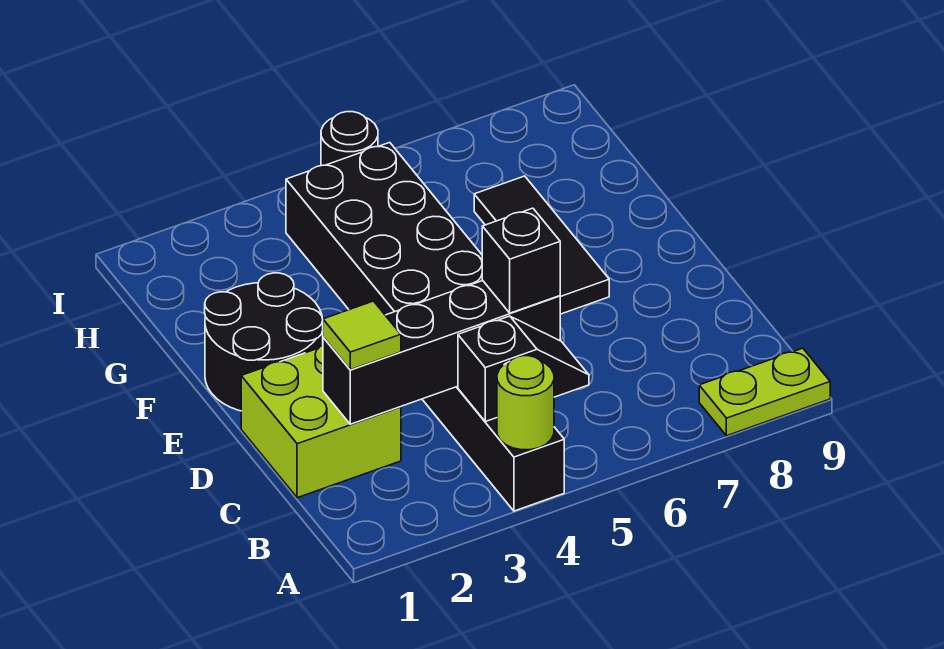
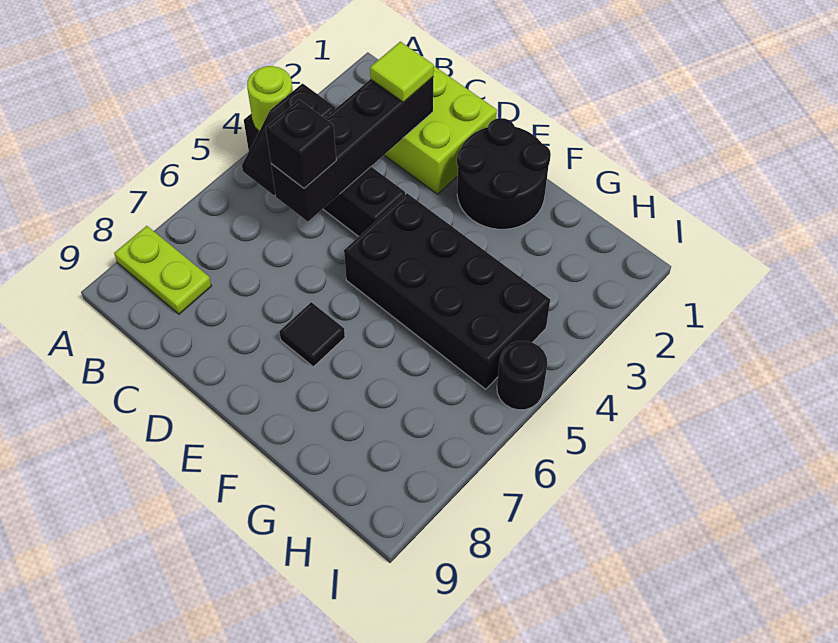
lime 1x2 plate [699,348,830,436] -> lime 1x2 plate turned to [114,226,211,314]
black 1x3 tile [474,176,609,314] -> black 1x1 tile [279,302,345,367]

